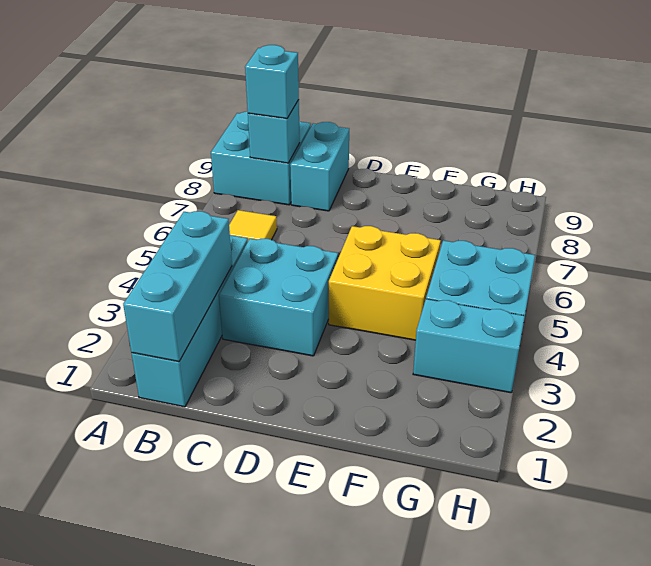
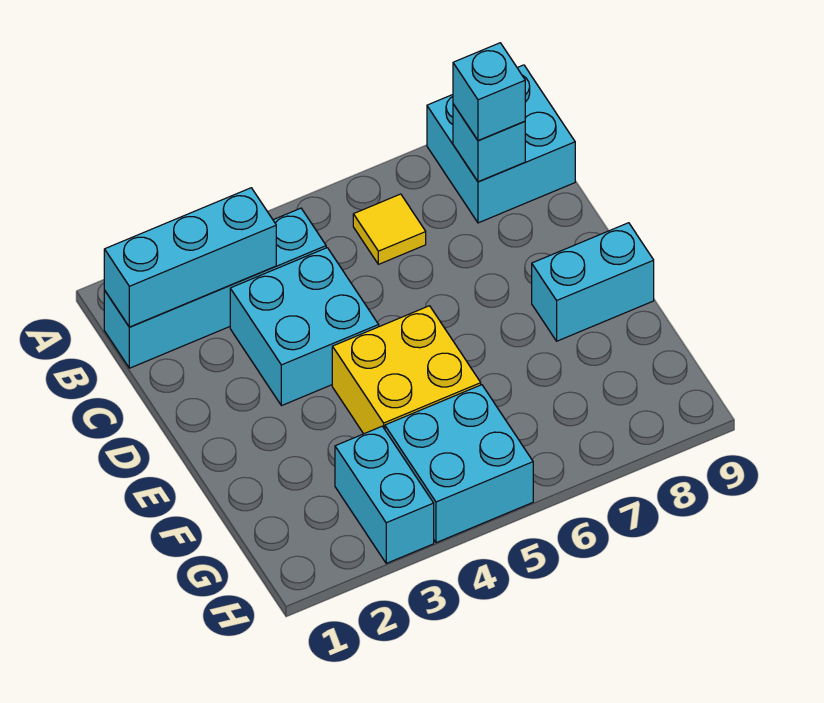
cyan 1x2 brick [290,122,349,211] -> cyan 1x2 brick moved to [532,223,654,341]

